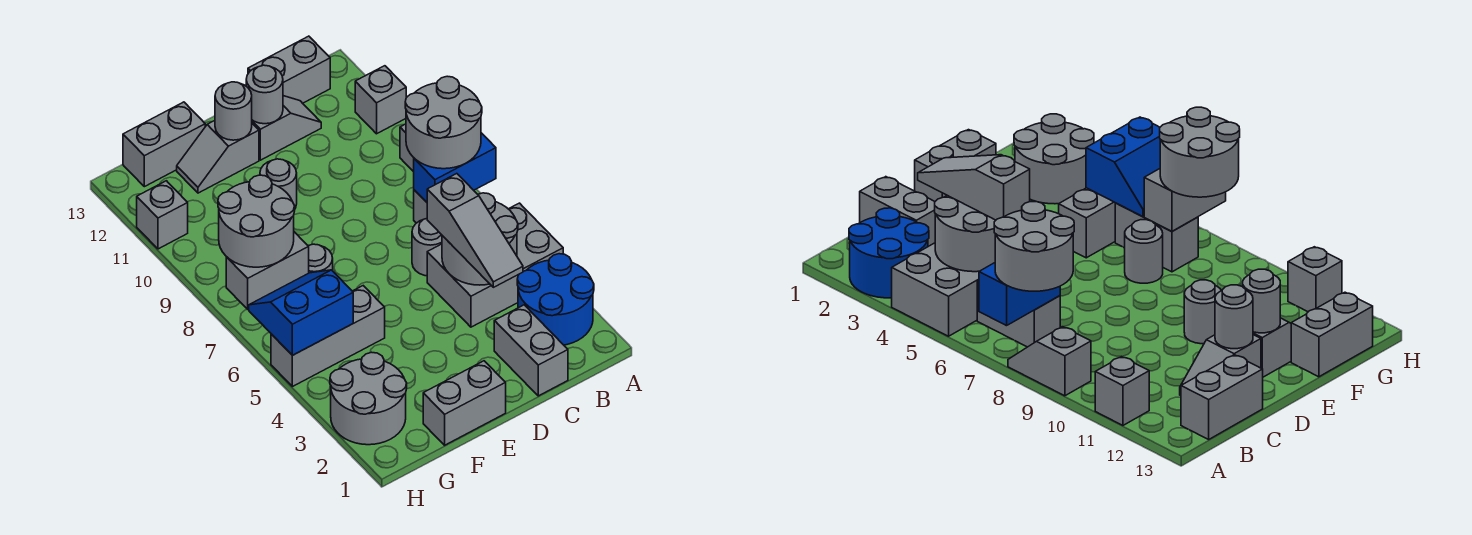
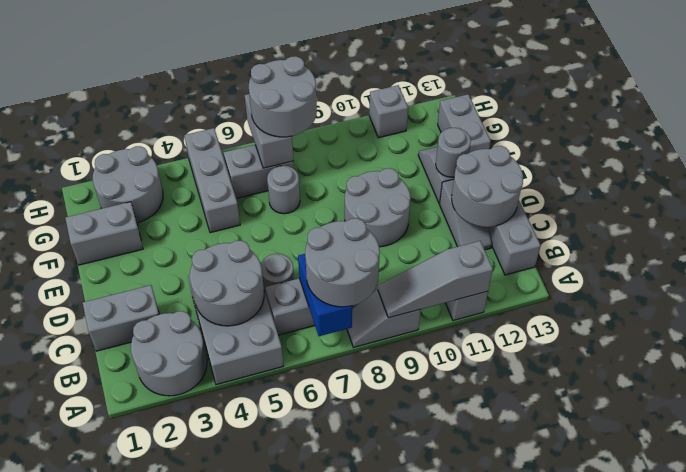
blue 2x2 round brick [517,254,594,345] -> grey 2x2 round brick [131,311,207,396]
grey 1x3 slope [427,174,523,287] -> grey 1x3 slope moved to [378,241,493,318]
grey 1x1 round brick [246,65,283,124] -> grey 2x2 round brick [452,146,523,227]
grey 1x2 brick [423,361,506,445] -> grey 1x2 brick turned to [65,202,143,265]
grey 1x1 round brick [260,159,297,208] -> grey 2x2 round brick [345,168,411,247]
blue 2x2 slope [249,270,353,355] -> none

